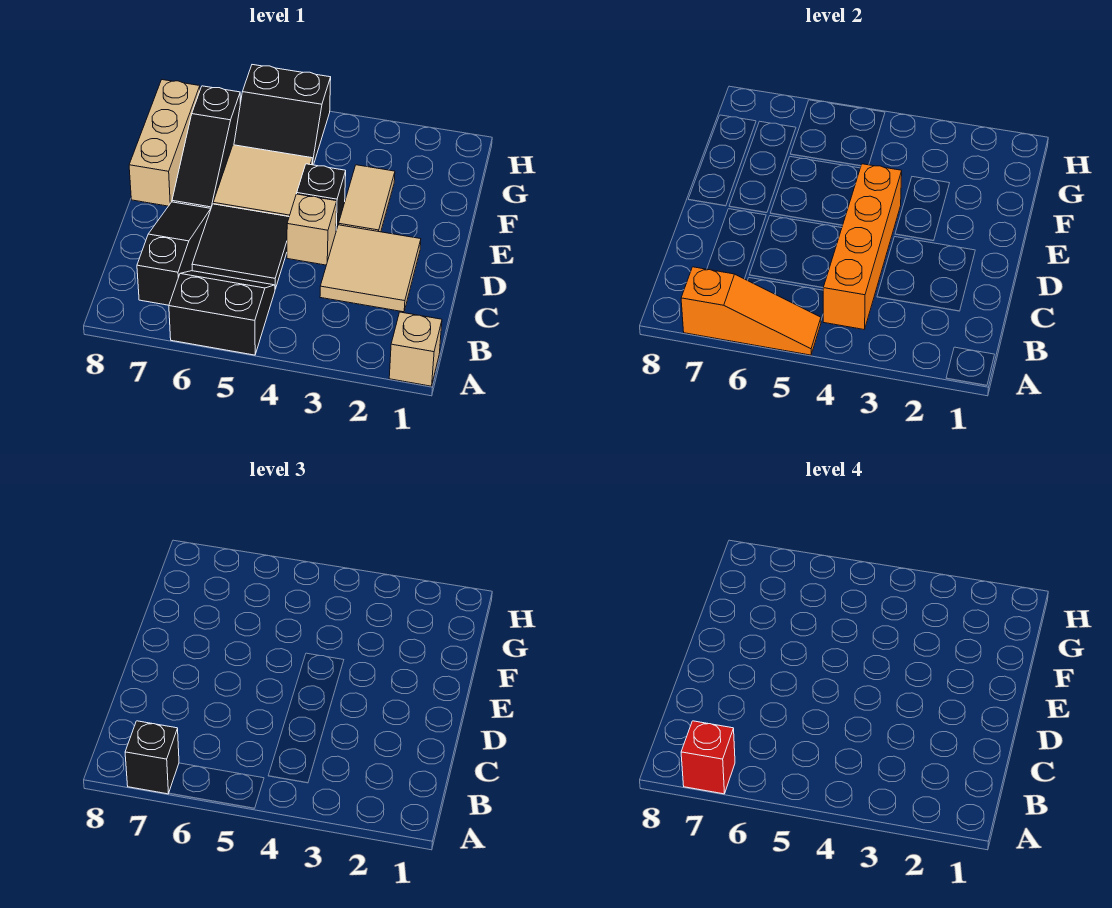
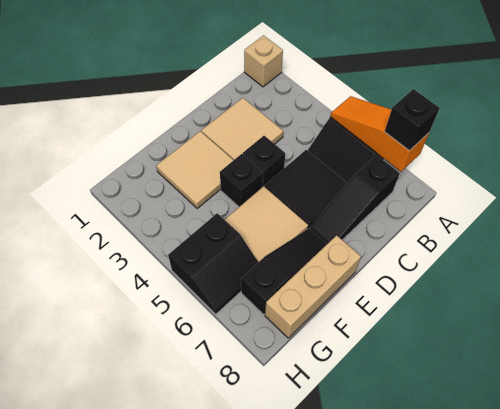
red 1x1 brick [681,721,735,794] -> none
orange 1x4 brick [823,164,902,329] -> none
tan 1x1 brick [287,194,337,265] -> black 1x1 brick [243,136,285,187]
tan 1x2 tile [339,165,395,232] -> tan 2x2 tile [156,131,233,208]
black 2x2 slope [234,65,331,165] -> black 2x2 slope turned to [168,213,258,314]

